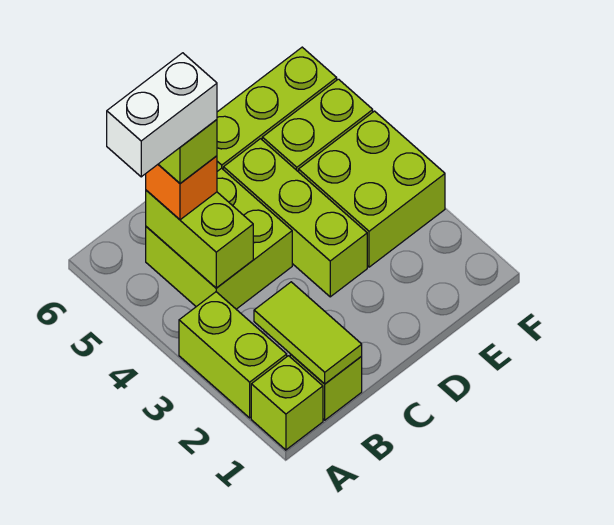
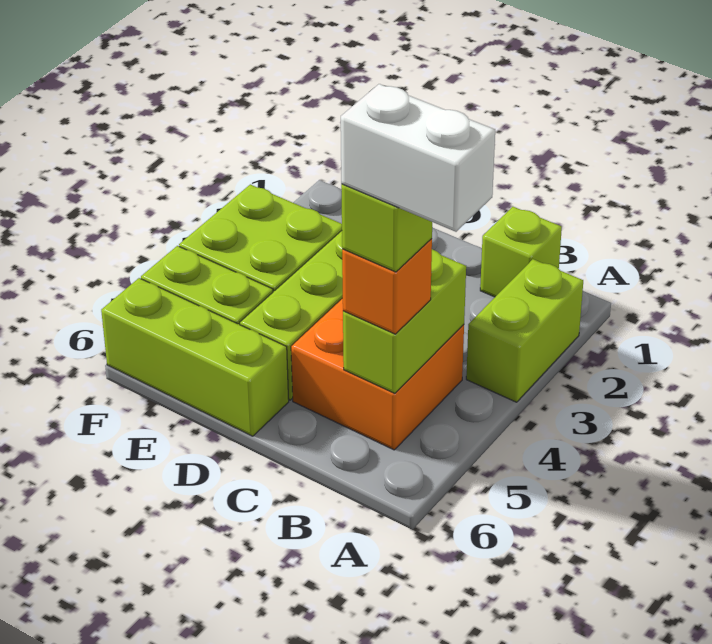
lime 1x1 brick [251,356,323,450] -> none
lime 1x2 tile [254,282,362,384] -> none
lime 2x2 brick [146,168,292,309] -> orange 2x2 brick [291,298,464,450]

